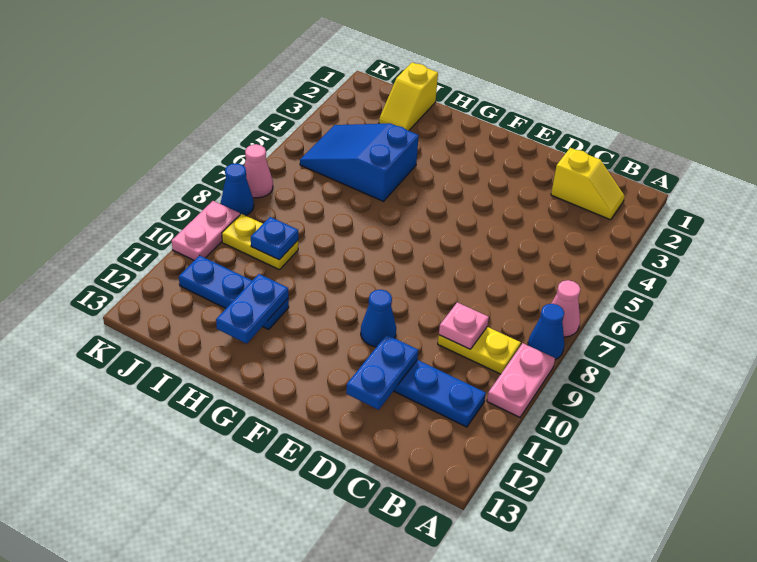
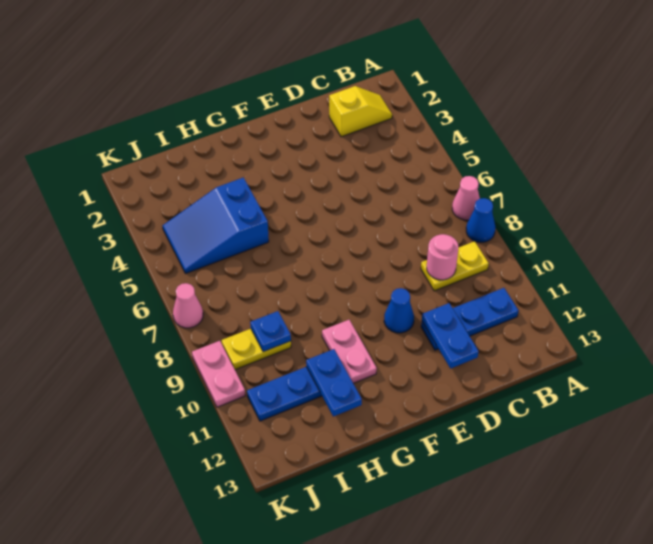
pink 1x2 plate [487,343,555,417] -> pink 1x2 plate moved to [322,320,377,383]
pink 1x1 plate [439,302,489,349] -> pink 1x1 round brick [427,234,458,280]
yellow 1x2 slope [379,62,438,131] -> none
blue 1x1 cone [221,163,254,216] -> none

